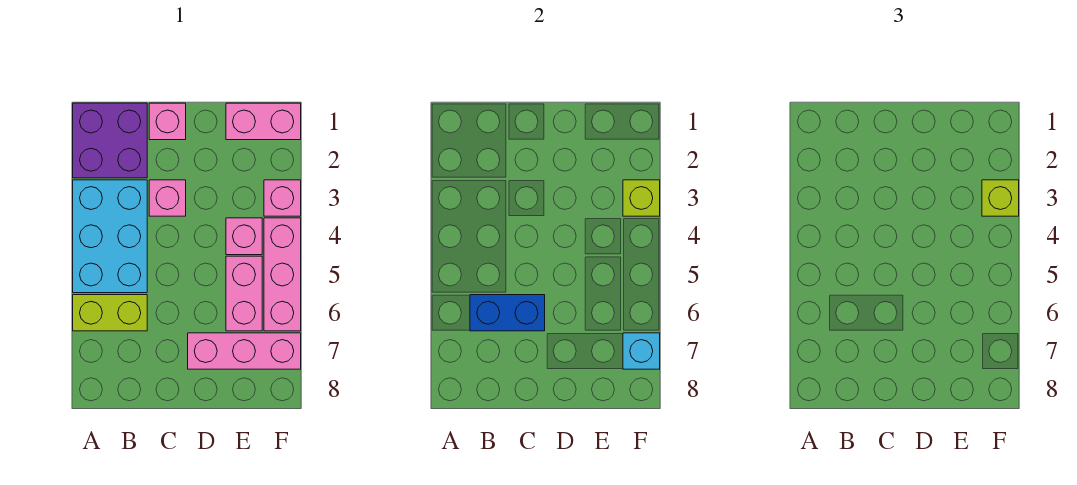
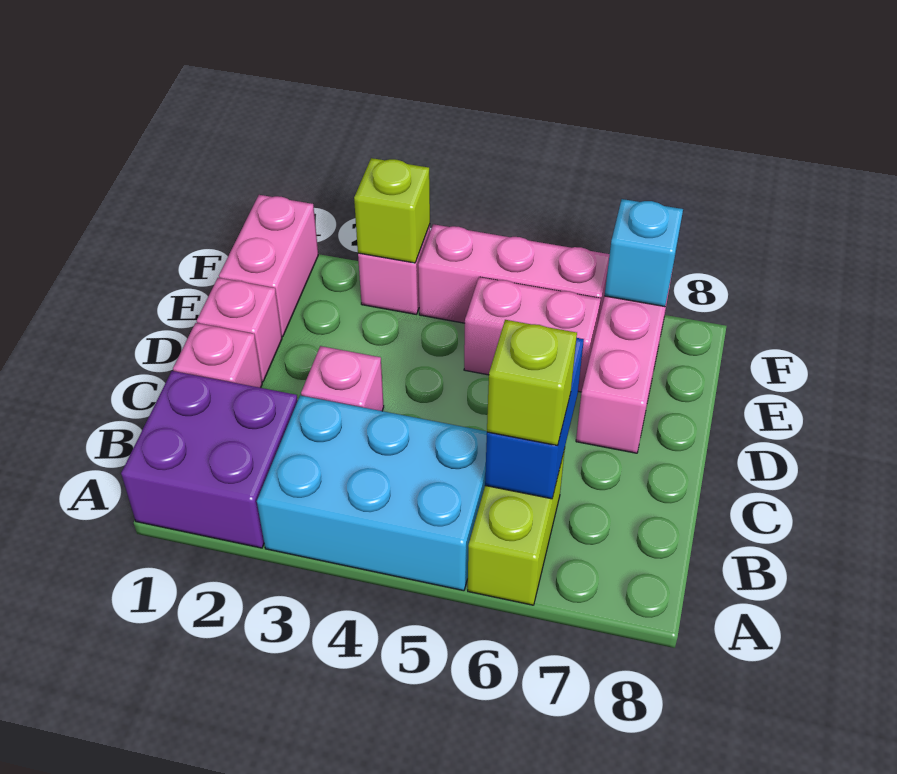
pink 1x1 brick [226,218,262,255] -> pink 1x1 brick moved to [197,278,282,382]
lime 1x1 brick [982,180,1019,216] -> lime 1x1 brick moved to [487,320,577,446]

